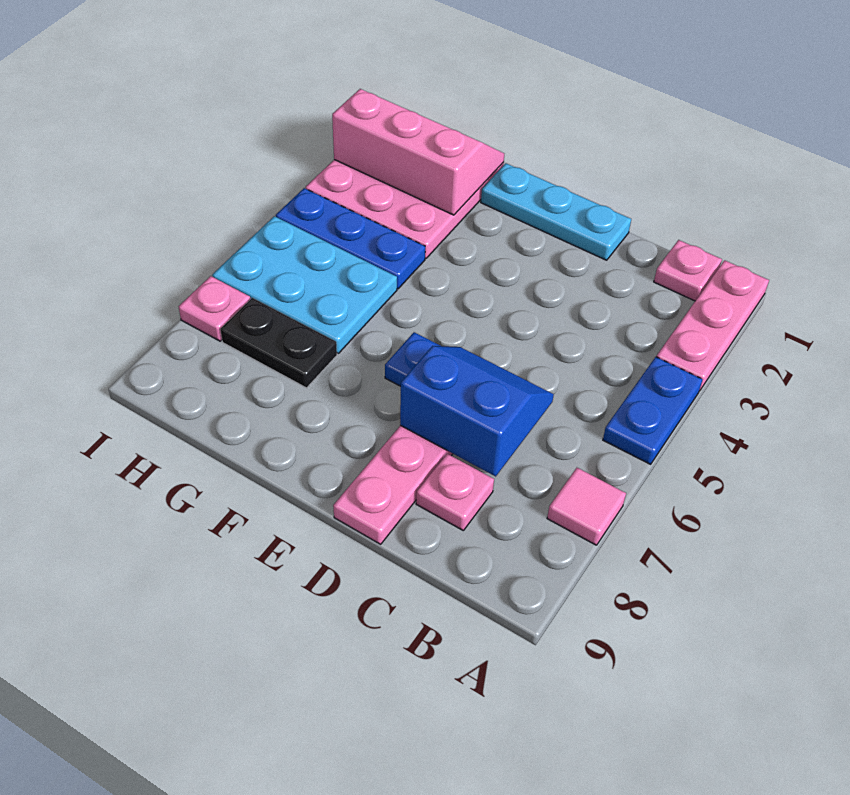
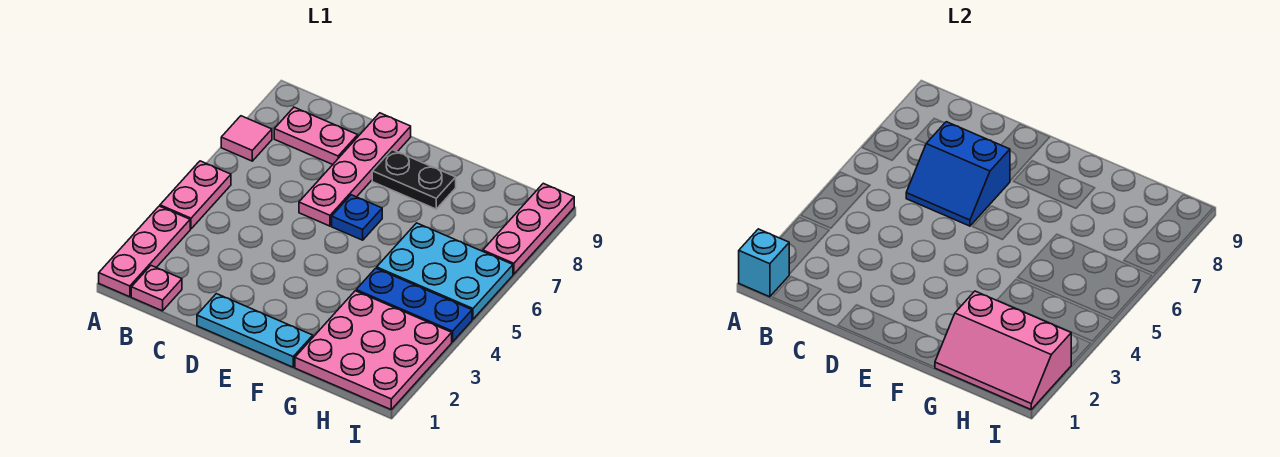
none -> cyan 1x1 brick [739,229,789,297]
blue 1x2 plate [603,357,703,464] -> pink 1x2 plate [160,161,231,229]
pink 1x1 plate [416,454,494,530] -> pink 1x2 plate [274,107,358,165]
black 1x2 plate [220,298,337,388] -> black 1x2 plate moved to [372,150,456,209]
pink 1x1 plate [179,276,250,341] -> pink 1x3 plate [483,183,574,274]

